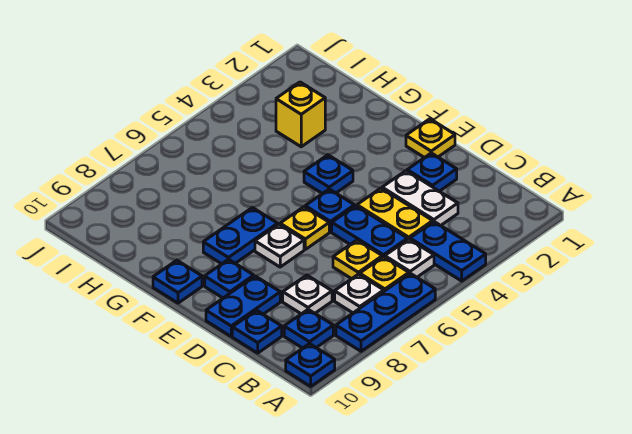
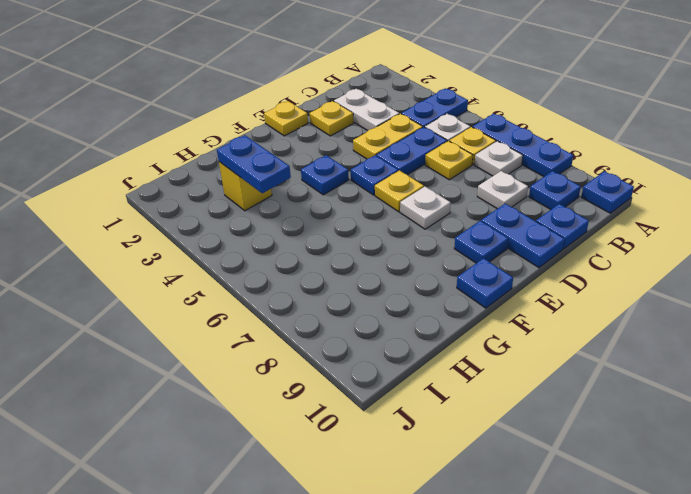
white 1x2 plate [382,171,458,225] -> white 1x2 plate turned to [334,89,399,131]
blue 1x1 plate [407,153,457,191] -> yellow 1x1 plate [310,101,354,136]
blue 1x2 plate [203,208,278,264] -> blue 1x2 plate moved to [217,135,291,193]

